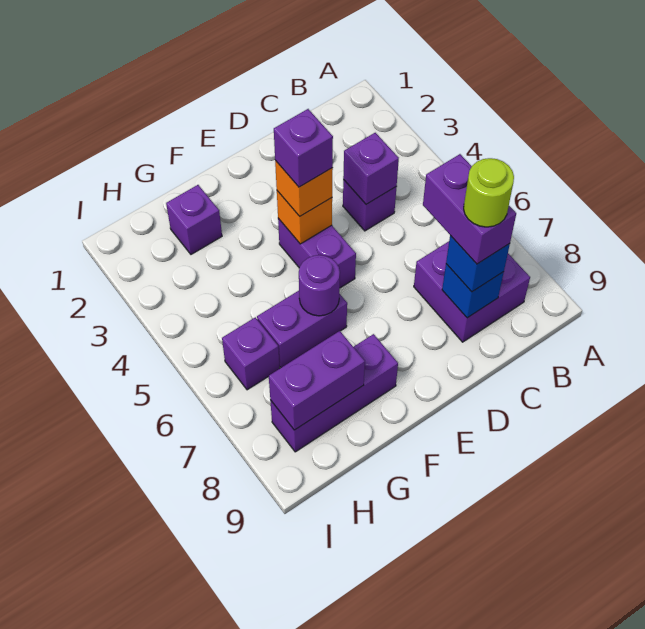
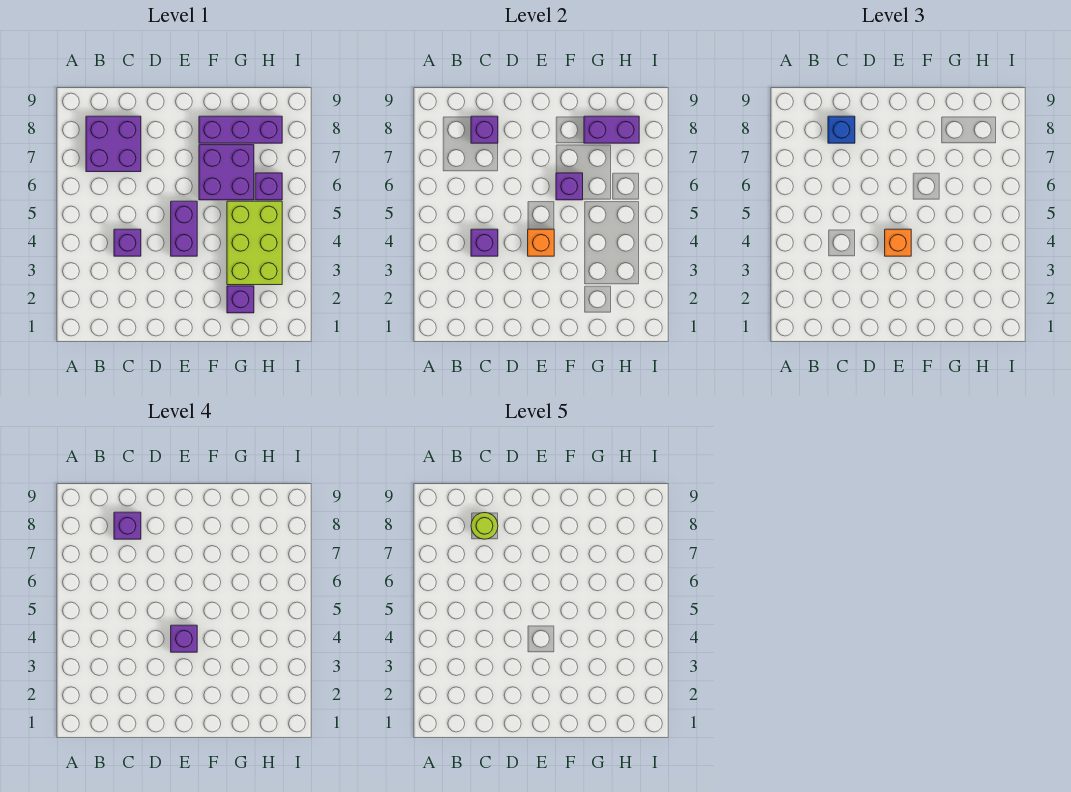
purple 1x2 brick [423,154,516,264] -> purple 1x1 brick [114,512,141,539]
blue 1x1 brick [442,264,504,318] -> purple 1x1 brick [471,116,498,143]
purple 1x2 brick [257,291,347,367] -> purple 2x2 brick [199,145,254,200]
purple 1x1 round brick [299,255,340,316] -> purple 1x1 brick [556,173,583,200]
none -> lime 2x3 brick [227,201,282,285]

